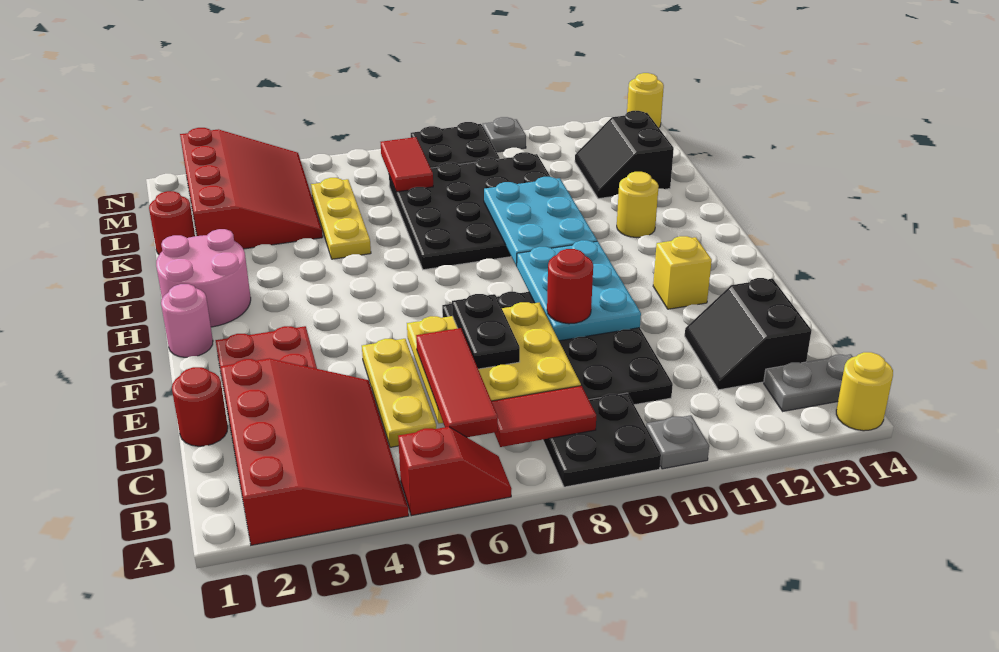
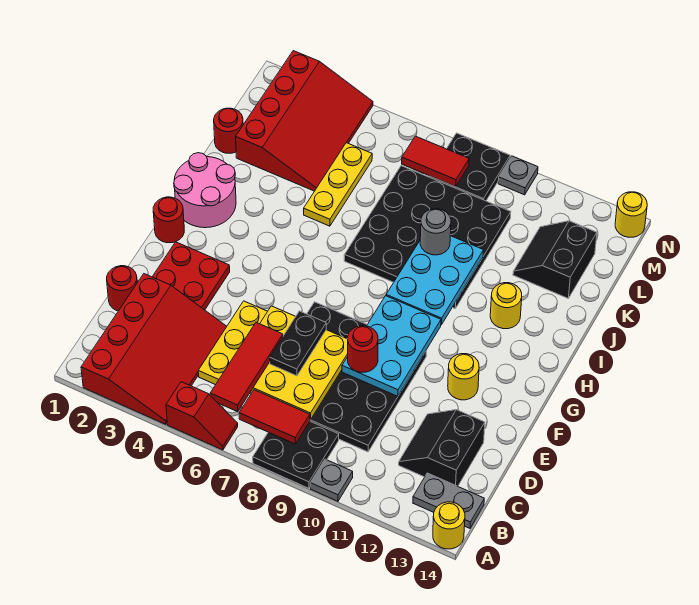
yellow 1x1 brick [653,236,712,309] -> yellow 1x1 round brick [448,354,479,400]
pink 1x1 round brick [161,284,213,358] -> red 1x1 round brick [153,197,184,243]
none -> grey 1x1 round brick [420,209,451,255]
red 1x2 tile [381,137,433,192] -> red 1x2 tile turned to [402,136,469,187]

